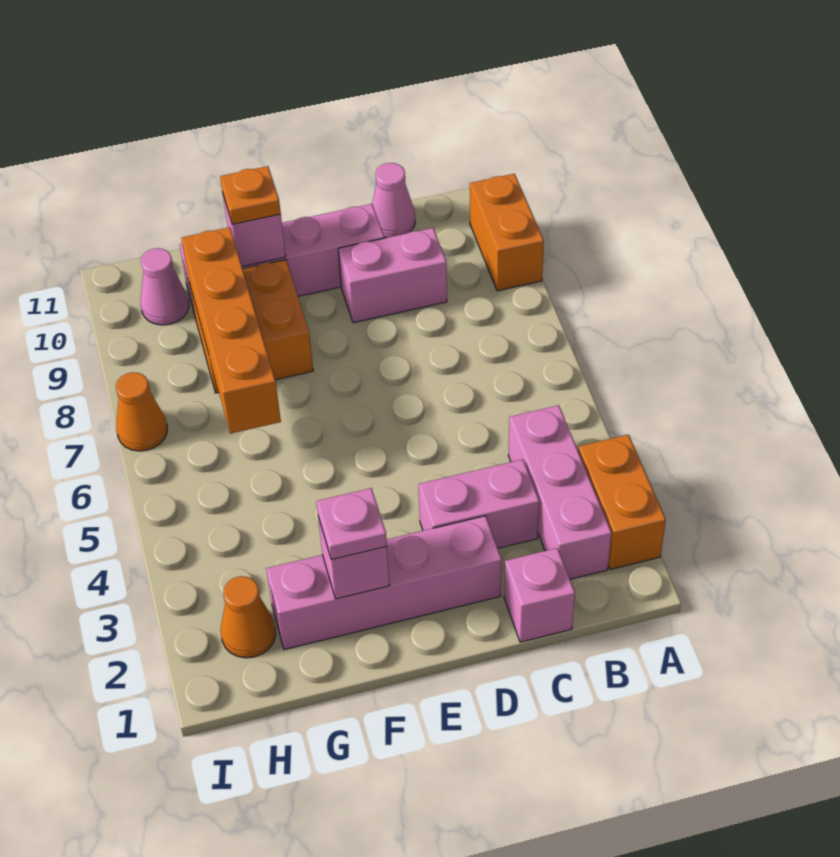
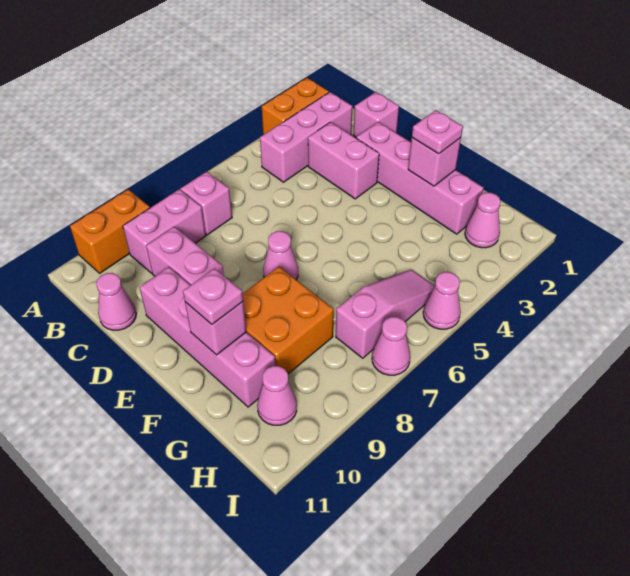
none -> pink 1x1 brick [181,172,232,235]
none -> pink 1x2 brick [123,189,206,273]
none -> pink 1x1 cone [263,231,298,280]
orange 1x1 plate [220,166,281,224] -> pink 1x1 plate [183,268,243,324]
orange 1x4 brick [181,227,281,434] -> none
orange 1x1 cone [221,576,276,658] -> pink 1x1 cone [465,193,500,248]
none -> pink 1x3 slope [336,270,435,358]
none -> pink 1x1 cone [423,272,461,329]
orange 1x1 cone [116,372,167,451] -> pink 1x1 cone [372,317,410,375]

